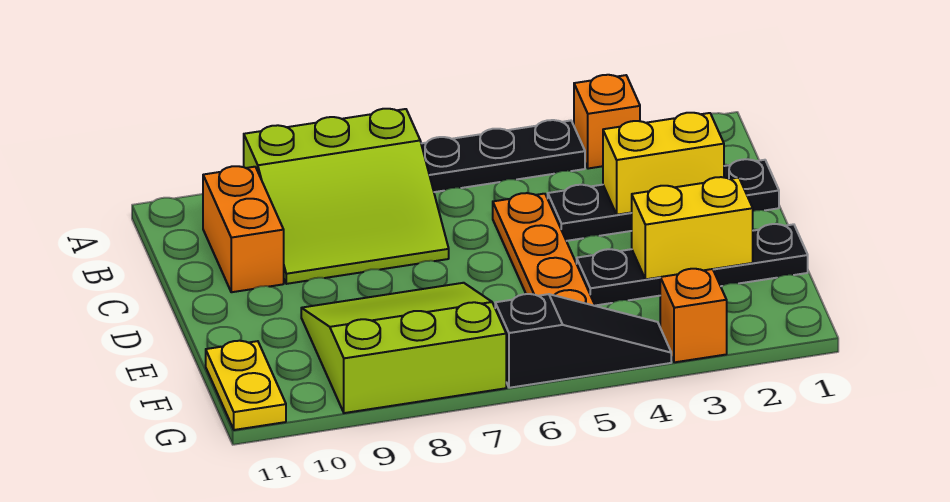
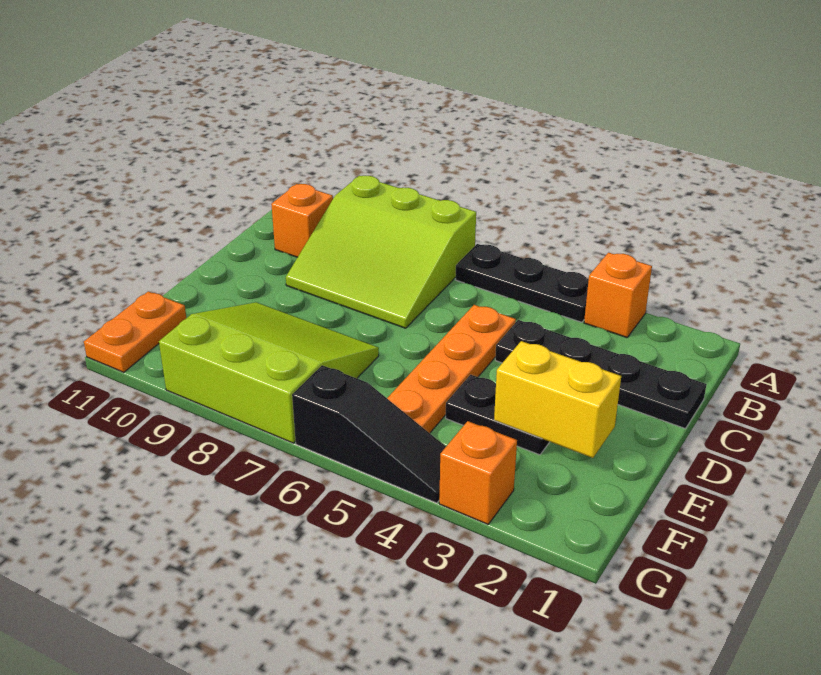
orange 1x2 brick [203,166,284,292] -> orange 1x1 brick [271,184,333,257]
yellow 1x2 brick [603,113,724,215] -> none
black 1x4 plate [577,224,808,306] -> black 1x2 plate [446,375,549,455]
yellow 1x2 plate [206,341,286,430] -> orange 1x2 plate [84,291,186,372]

